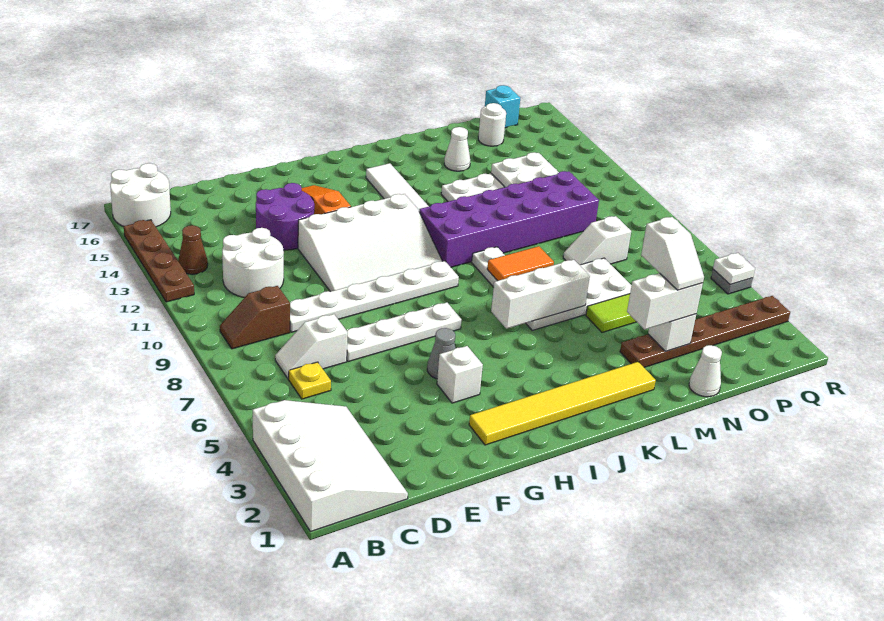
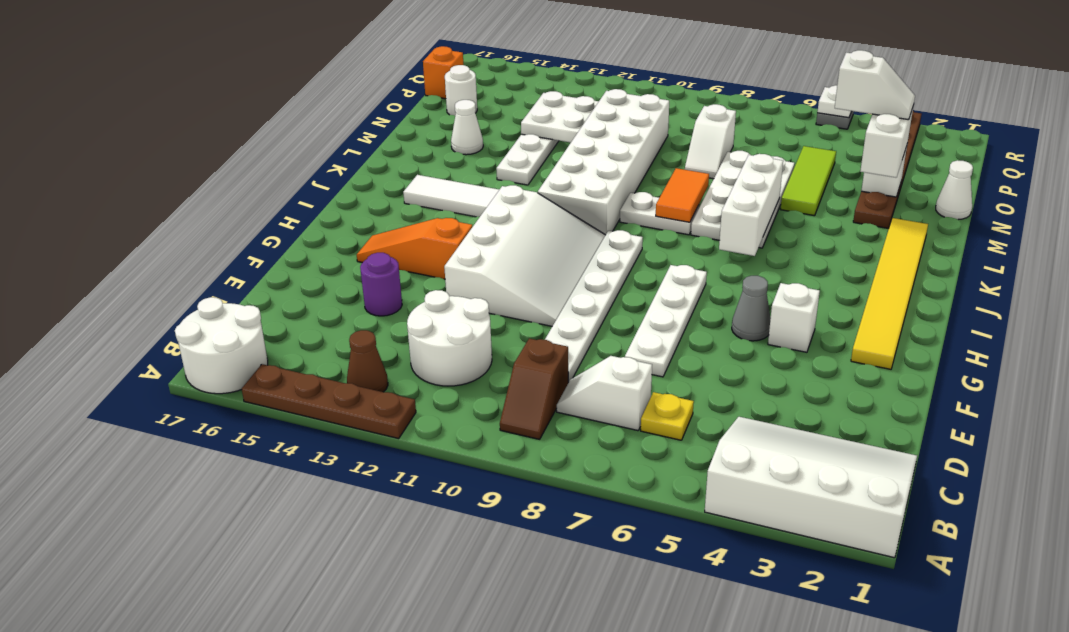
white 1x2 slope [275,314,348,379] -> white 1x2 slope turned to [557,356,652,431]
purple 2x2 round brick [256,183,314,250] -> purple 1x1 round brick [360,253,402,316]
purple 2x6 brick [419,171,599,267] -> white 2x6 brick [538,89,669,235]
cyan 1x1 brick [485,85,520,128] -> orange 1x1 brick [423,46,463,99]

